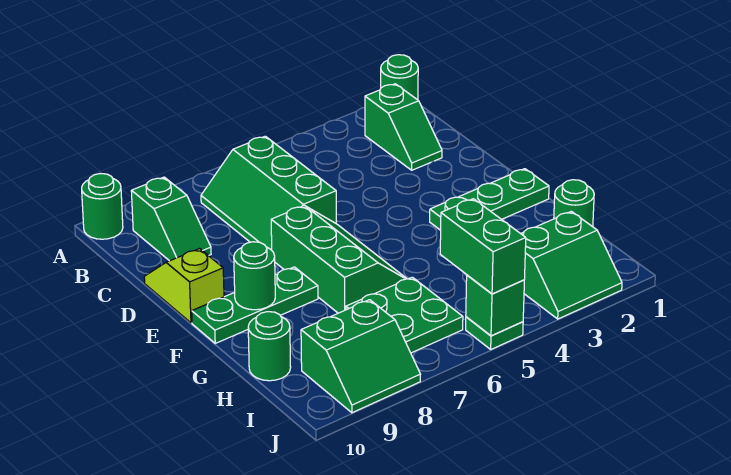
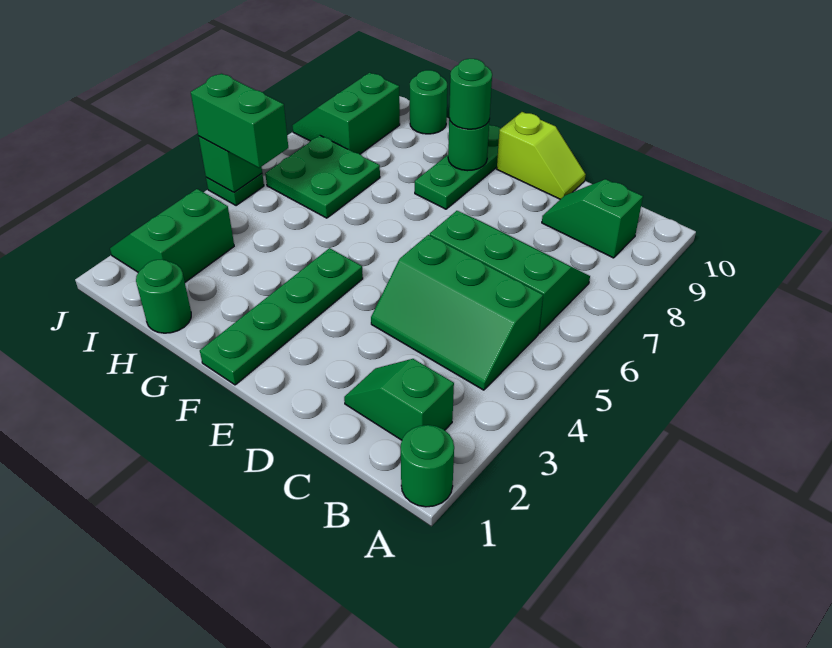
green 1x1 round brick [82,174,123,239] -> green 1x1 round brick moved to [449,59,492,129]
green 2x3 slope [271,205,407,313] -> green 2x3 slope moved to [371,235,543,390]
green 1x3 plate [430,169,549,230] -> green 1x4 plate [200,248,363,385]

